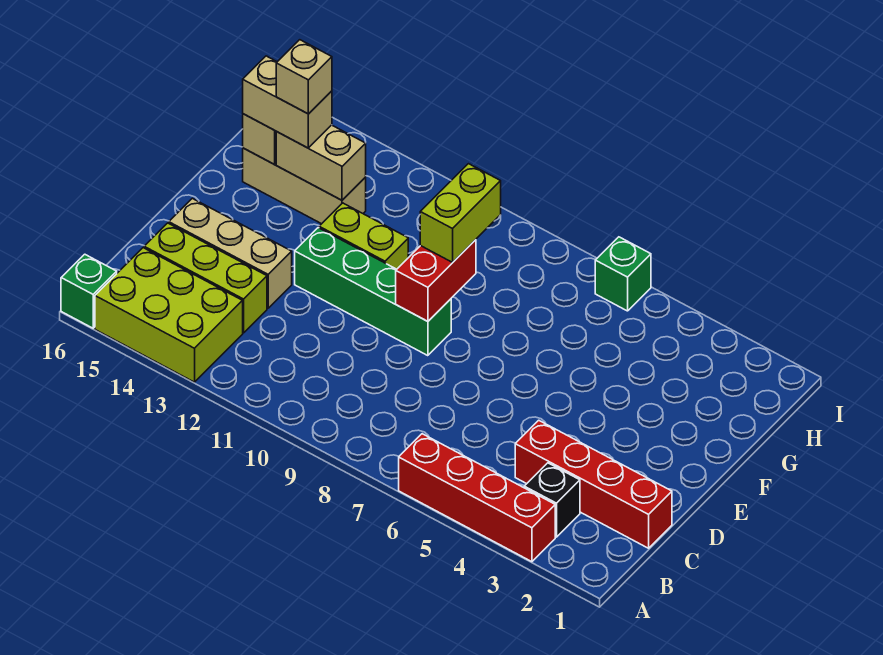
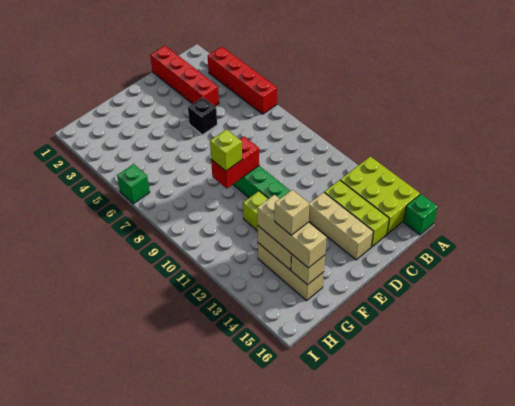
black 1x1 brick [524,463,580,537] -> black 1x1 brick moved to [188,98,217,135]
lime 1x2 brick [420,164,501,262] -> lime 1x1 brick [210,129,242,171]
tan 1x2 brick [243,56,332,148] -> tan 1x3 brick [257,195,327,268]

